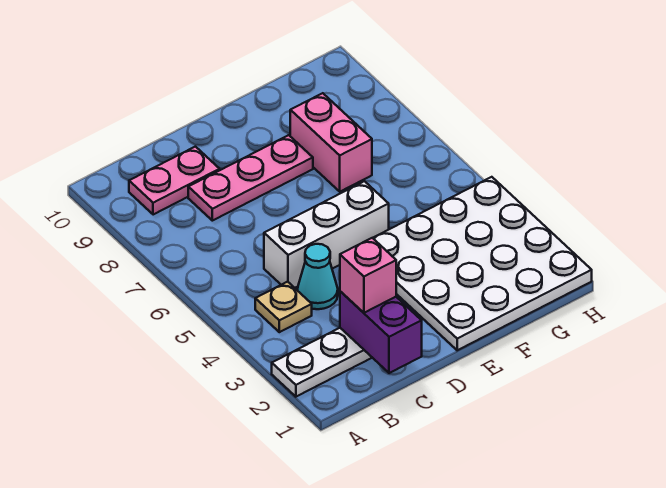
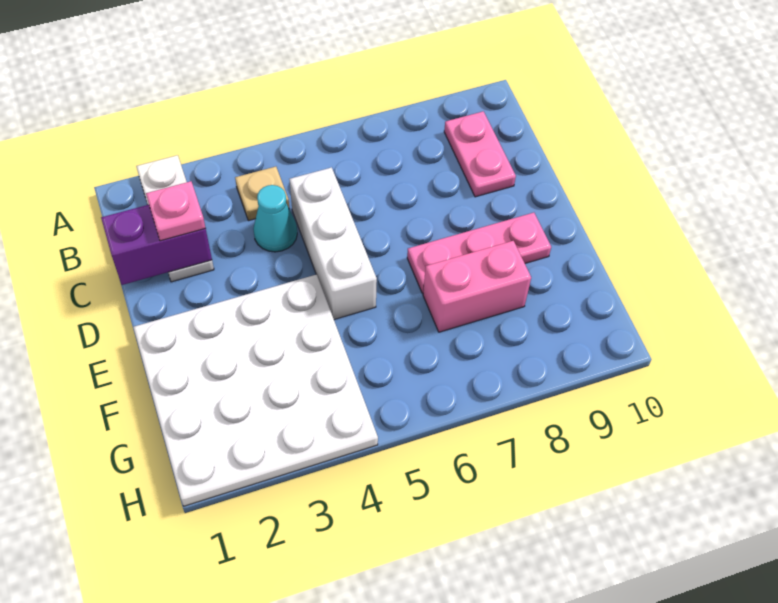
pink 1x1 brick [340,238,396,313] -> pink 1x1 plate [146,181,205,241]
pink 1x3 plate [188,135,313,221] -> pink 1x3 plate turned to [407,213,551,294]

